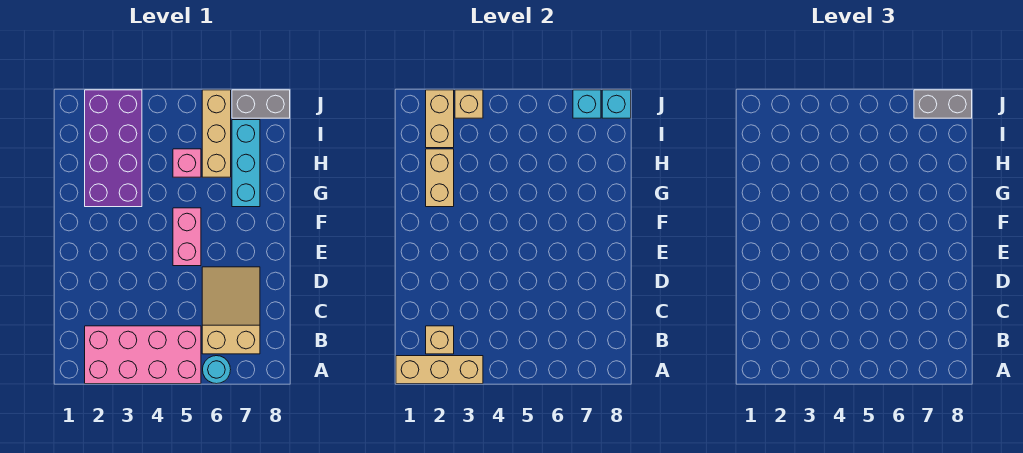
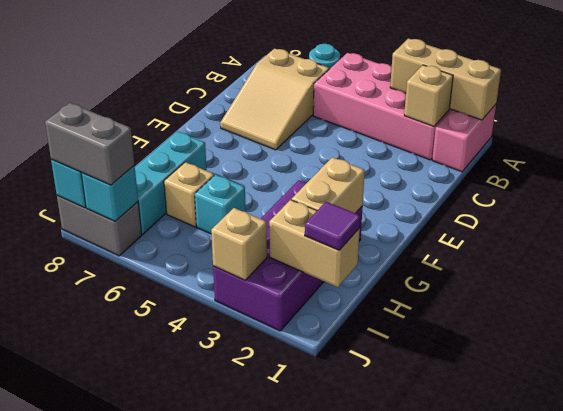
pink 1x2 brick [173,208,201,266] -> pink 1x2 brick moved to [432,105,496,172]
pink 1x1 brick [173,149,201,177] -> cyan 1x1 brick [195,175,246,234]
tan 1x3 brick [202,90,231,177] -> tan 1x1 brick [164,162,214,227]
none -> purple 1x1 tile [305,202,360,250]
tan 1x2 brick [426,90,454,148] -> tan 1x2 brick turned to [269,200,360,287]

